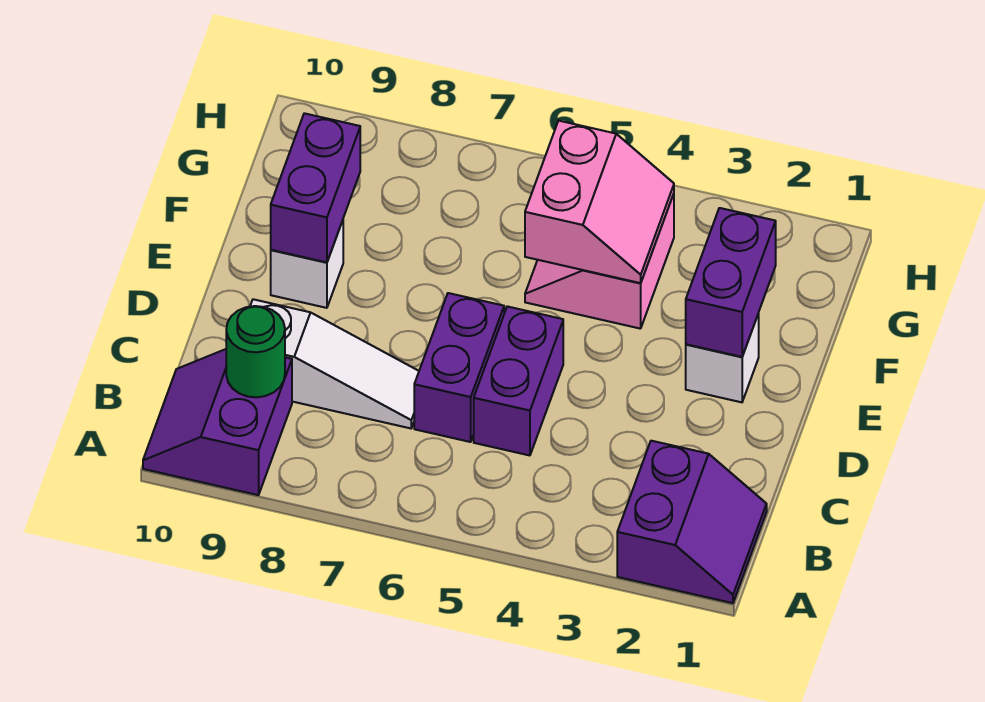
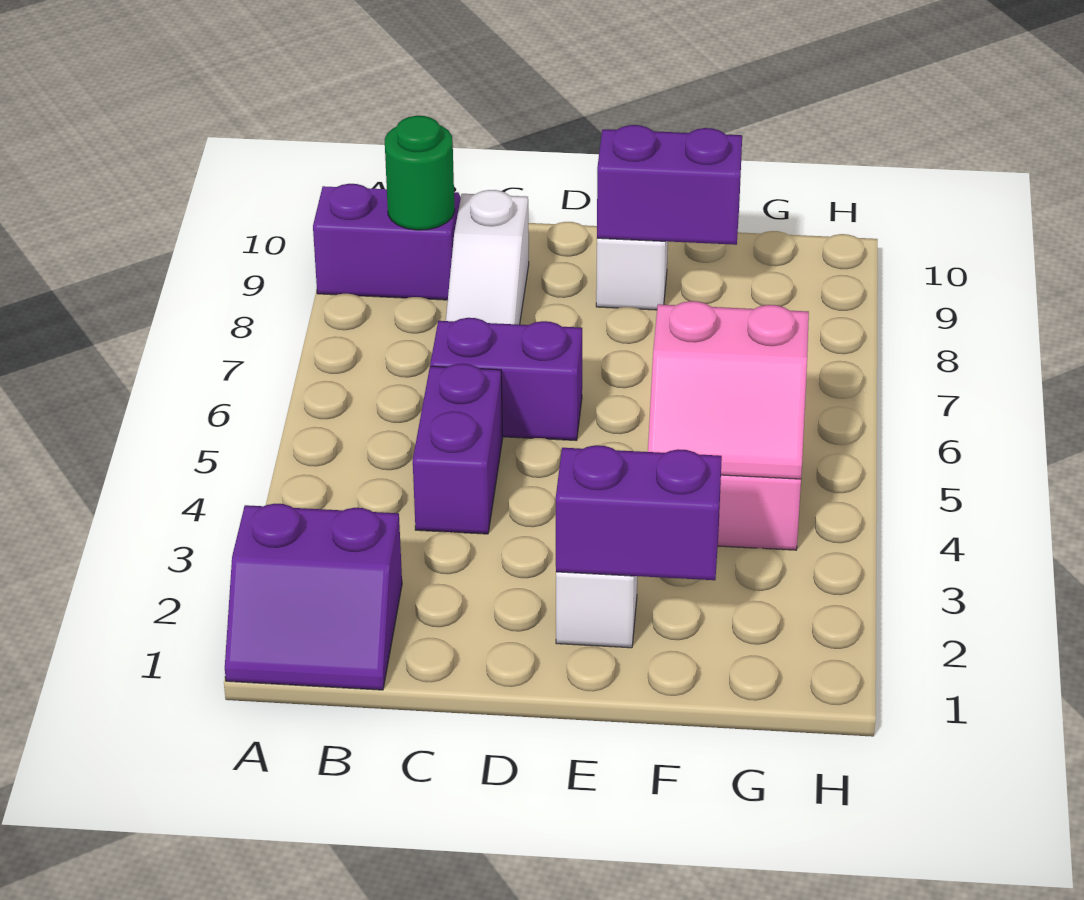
purple 1x2 brick [474,306,563,456] -> purple 1x2 brick turned to [413,364,503,534]

